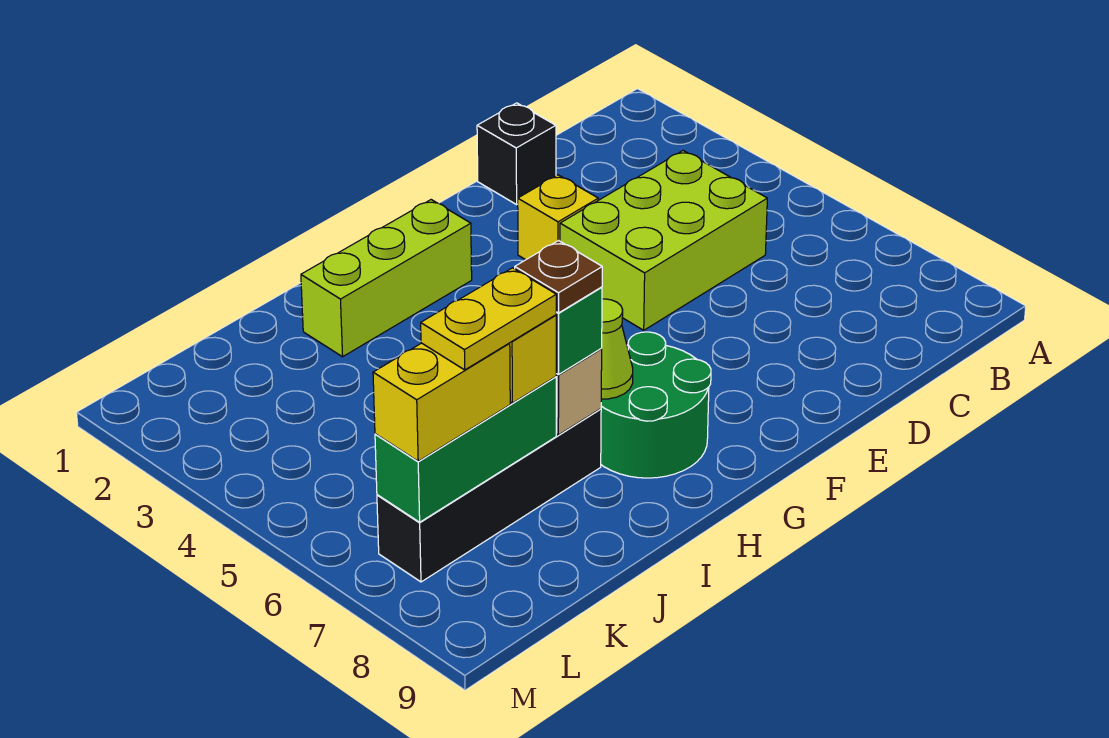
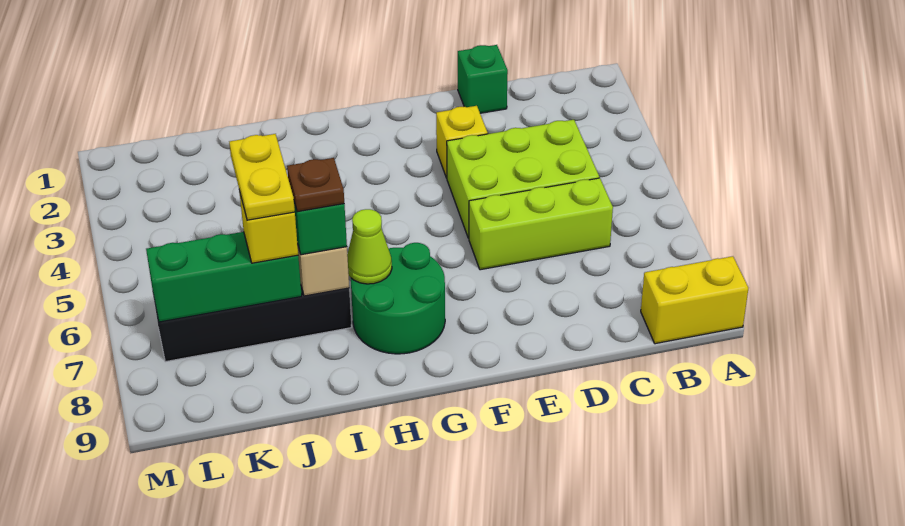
black 1x1 brick [477,103,556,205] -> green 1x1 brick [458,45,508,113]
lime 1x3 brick [301,200,472,357] -> lime 1x3 brick moved to [469,178,613,270]
yellow 1x2 plate [421,268,556,370] -> yellow 1x2 plate turned to [229,134,295,220]
yellow 1x2 brick [373,343,510,461] -> yellow 1x2 brick moved to [641,256,748,344]

